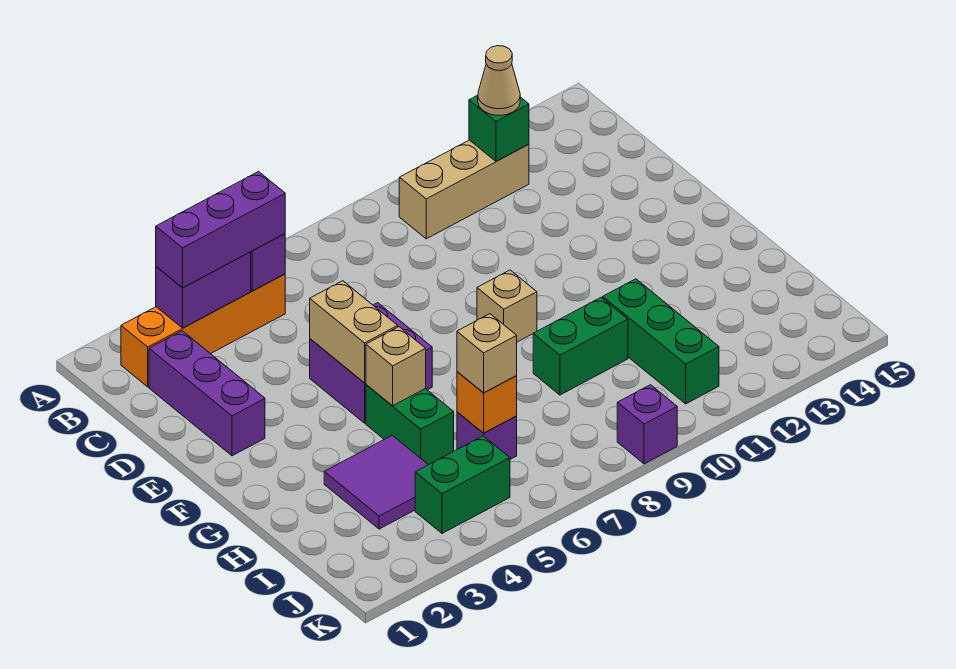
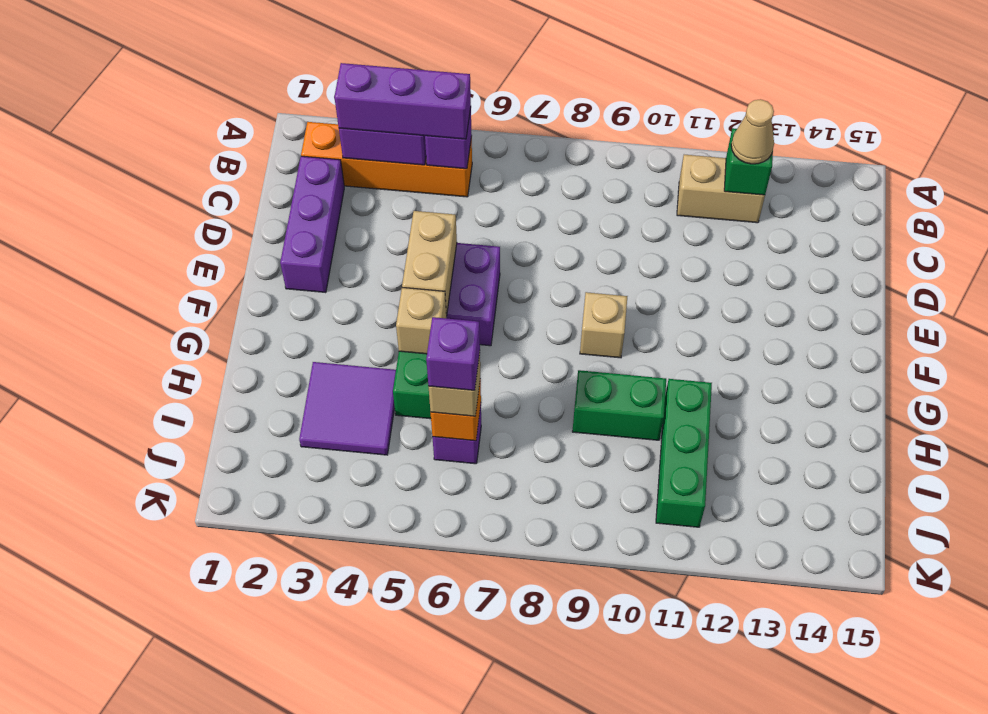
tan 1x3 brick [399,140,529,239] -> tan 1x2 brick [677,155,765,223]
green 1x2 brick [415,436,510,533] -> none
purple 1x1 brick [617,385,677,464] -> purple 1x1 brick moved to [426,317,480,390]

